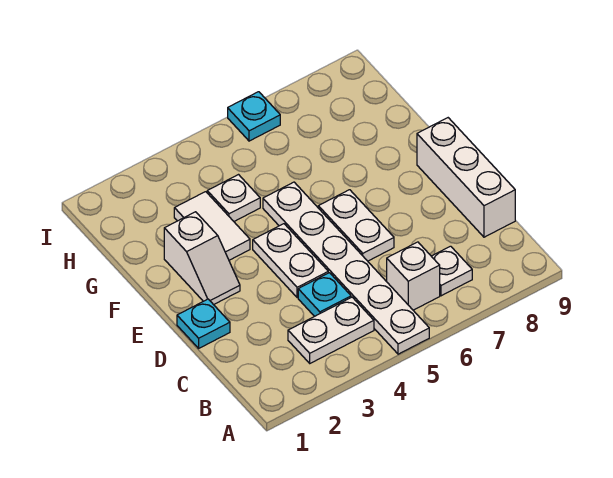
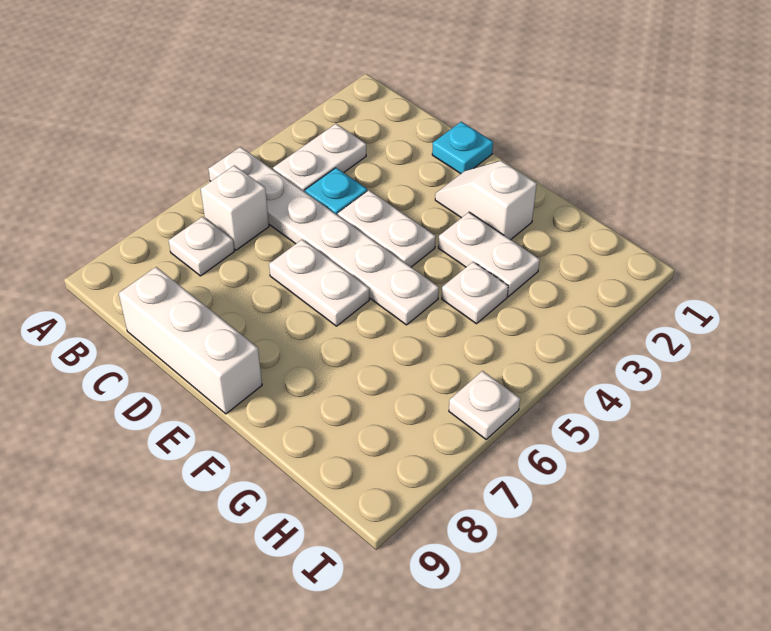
white 1x2 tile [174,192,250,260] -> white 1x2 plate [438,212,540,296]
cyan 1x1 plate [228,92,280,141] -> white 1x1 plate [449,371,520,439]

